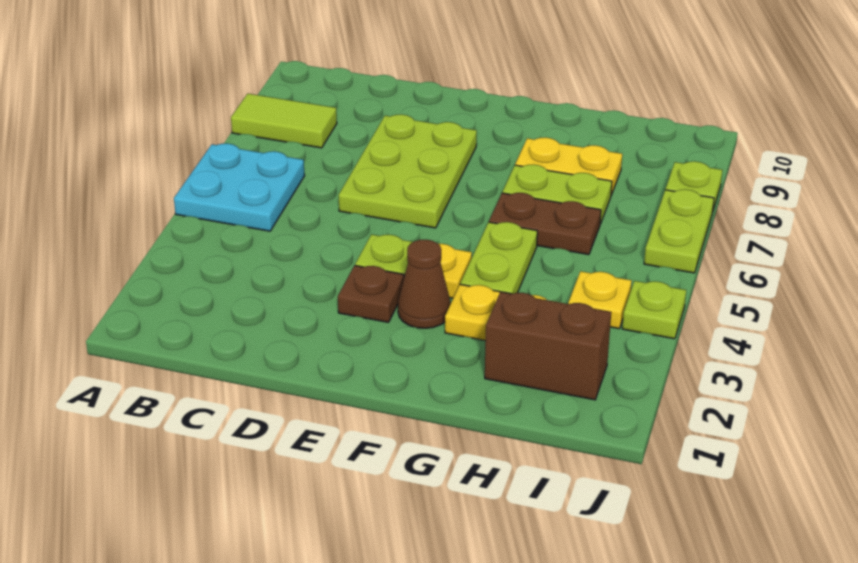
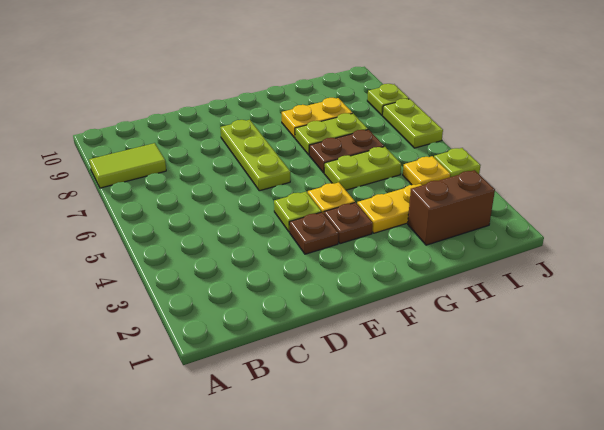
cyan 2x2 plate [174,143,305,231] -> none
lime 2x3 plate [339,114,477,228] -> lime 1x3 plate [220,120,290,191]
brown 1x1 cone [398,240,451,328] -> brown 1x1 plate [324,202,373,244]
lime 1x2 plate [460,222,537,294] -> lime 1x2 plate turned to [324,147,401,190]

